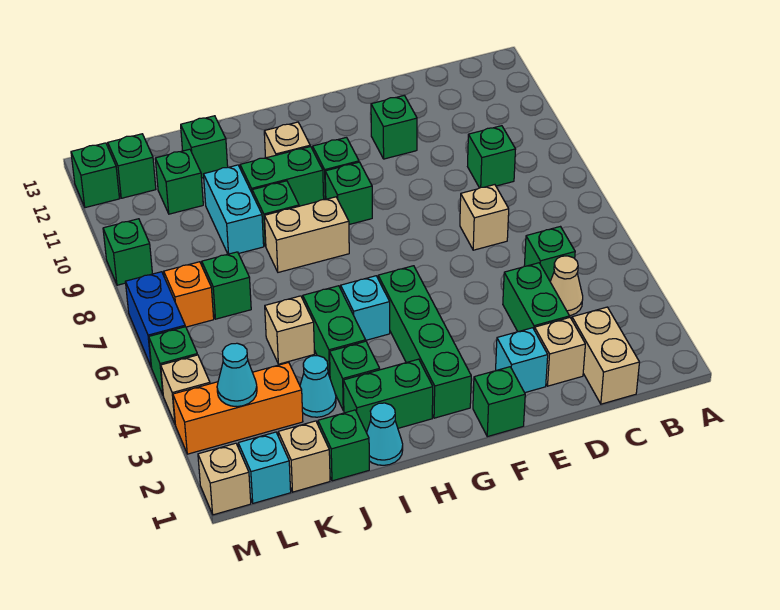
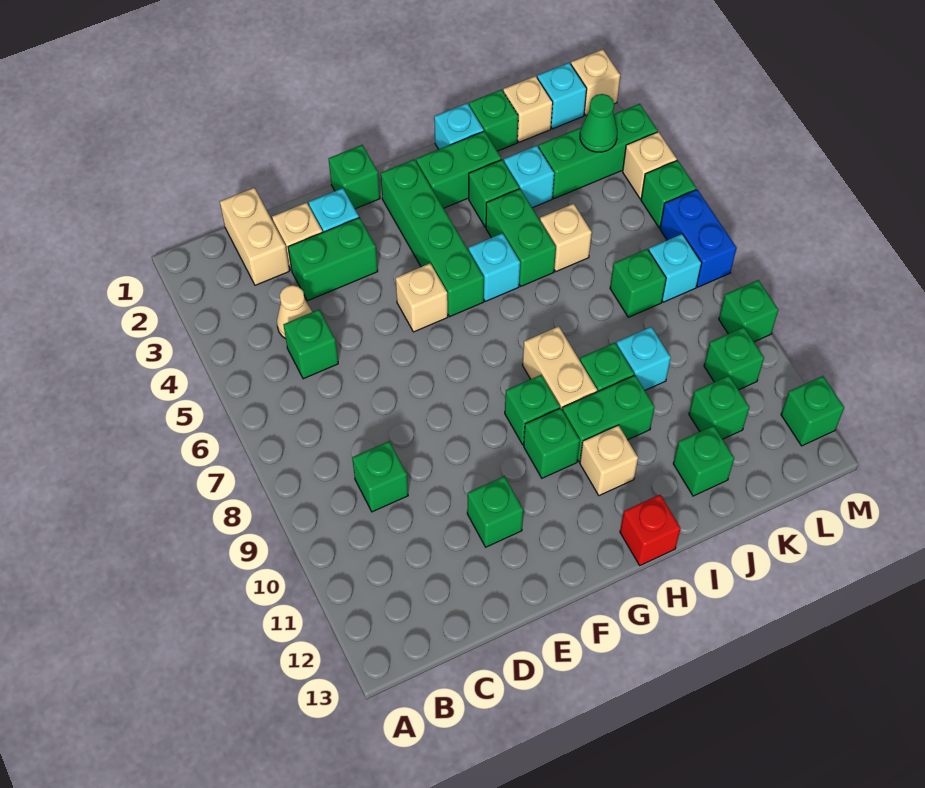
green 1x2 brick [503,263,570,332] -> green 1x2 brick turned to [288,218,378,301]
tan 1x1 brick [460,185,509,250] -> tan 1x1 brick moved to [396,263,448,332]
tan 1x2 brick [265,197,349,272] -> tan 1x2 brick turned to [523,326,597,409]
none -> red 1x1 brick [620,495,681,565]
cyan 1x1 cone [367,403,403,465] -> cyan 1x1 brick [434,103,484,149]
cyan 1x1 cone [300,356,336,417] -> cyan 1x1 brick [504,146,554,208]
cyan 1x2 brick [204,165,264,254] -> cyan 1x1 brick [616,327,671,390]
orange 1x3 brick [173,362,303,454] -> green 1x3 brick [539,104,658,199]
cyan 1x1 cone [217,343,257,407] -> green 1x1 cone [580,94,617,152]
orange 1x1 brick [164,262,214,327] -> cyan 1x1 brick [649,234,702,302]
green 1x1 brick [108,134,156,198] -> green 1x1 brick moved to [704,327,764,390]

